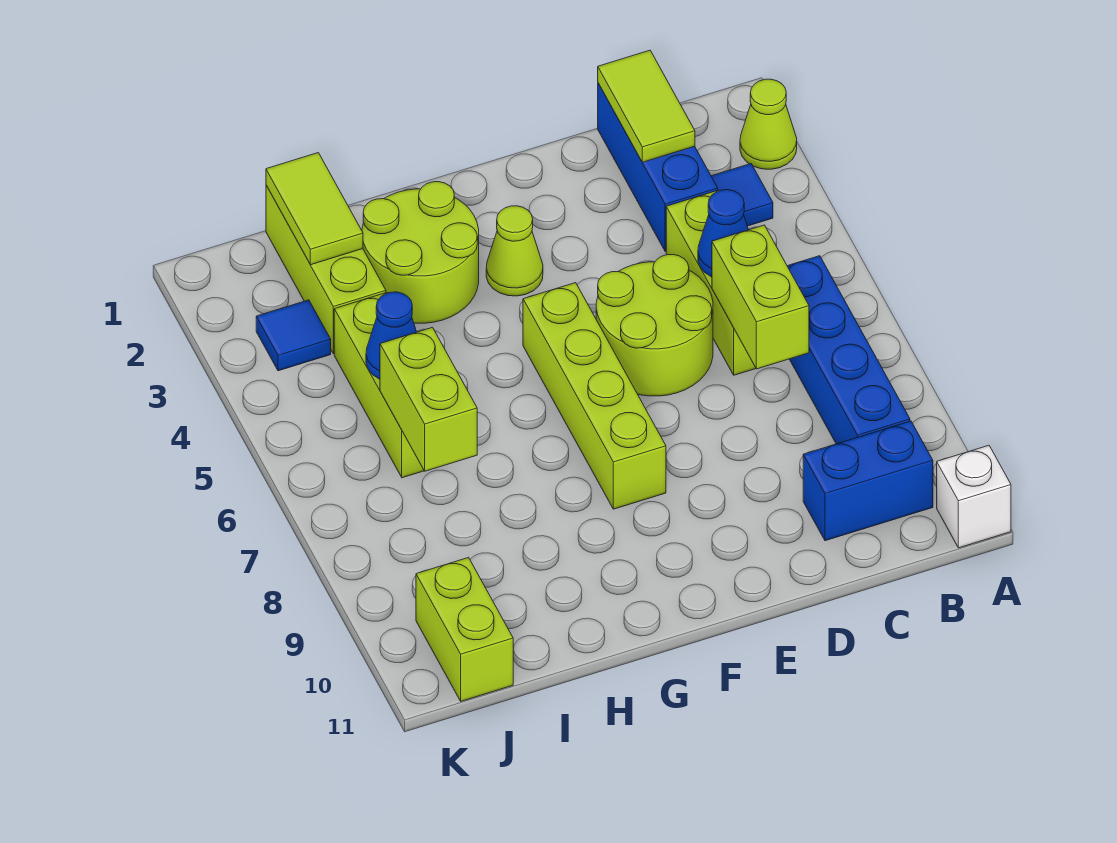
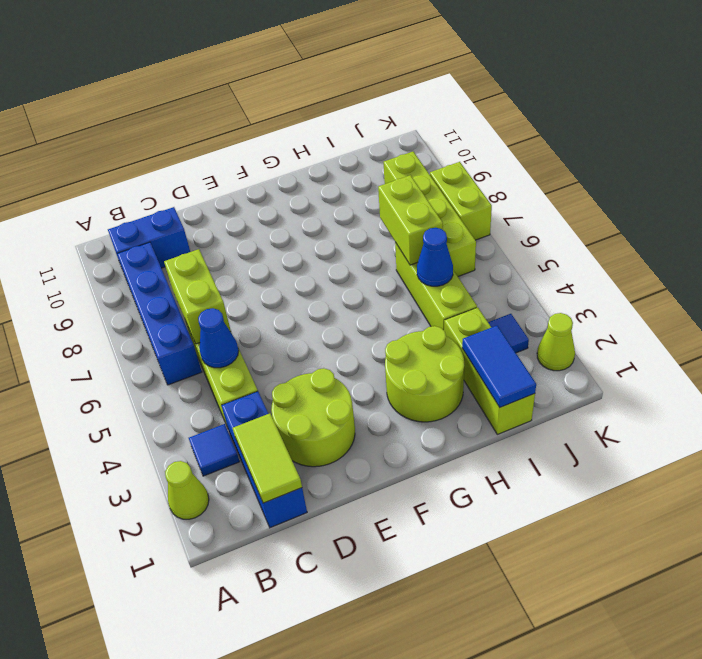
white 1x1 brick [937,445,1011,548] -> none
lime 2x2 round brick [596,255,713,396] -> lime 2x2 round brick moved to [271,368,355,467]
lime 1x1 cone [486,206,543,296] -> lime 1x1 cone moved to [537,313,575,371]
lime 1x4 brick [523,283,666,509] -> lime 1x4 brick moved to [384,152,476,276]
lime 1x2 tile [266,153,363,265] -> blue 1x2 tile [462,326,536,407]
lime 1x2 brick [416,558,513,701] -> lime 1x2 brick moved to [430,162,492,240]

